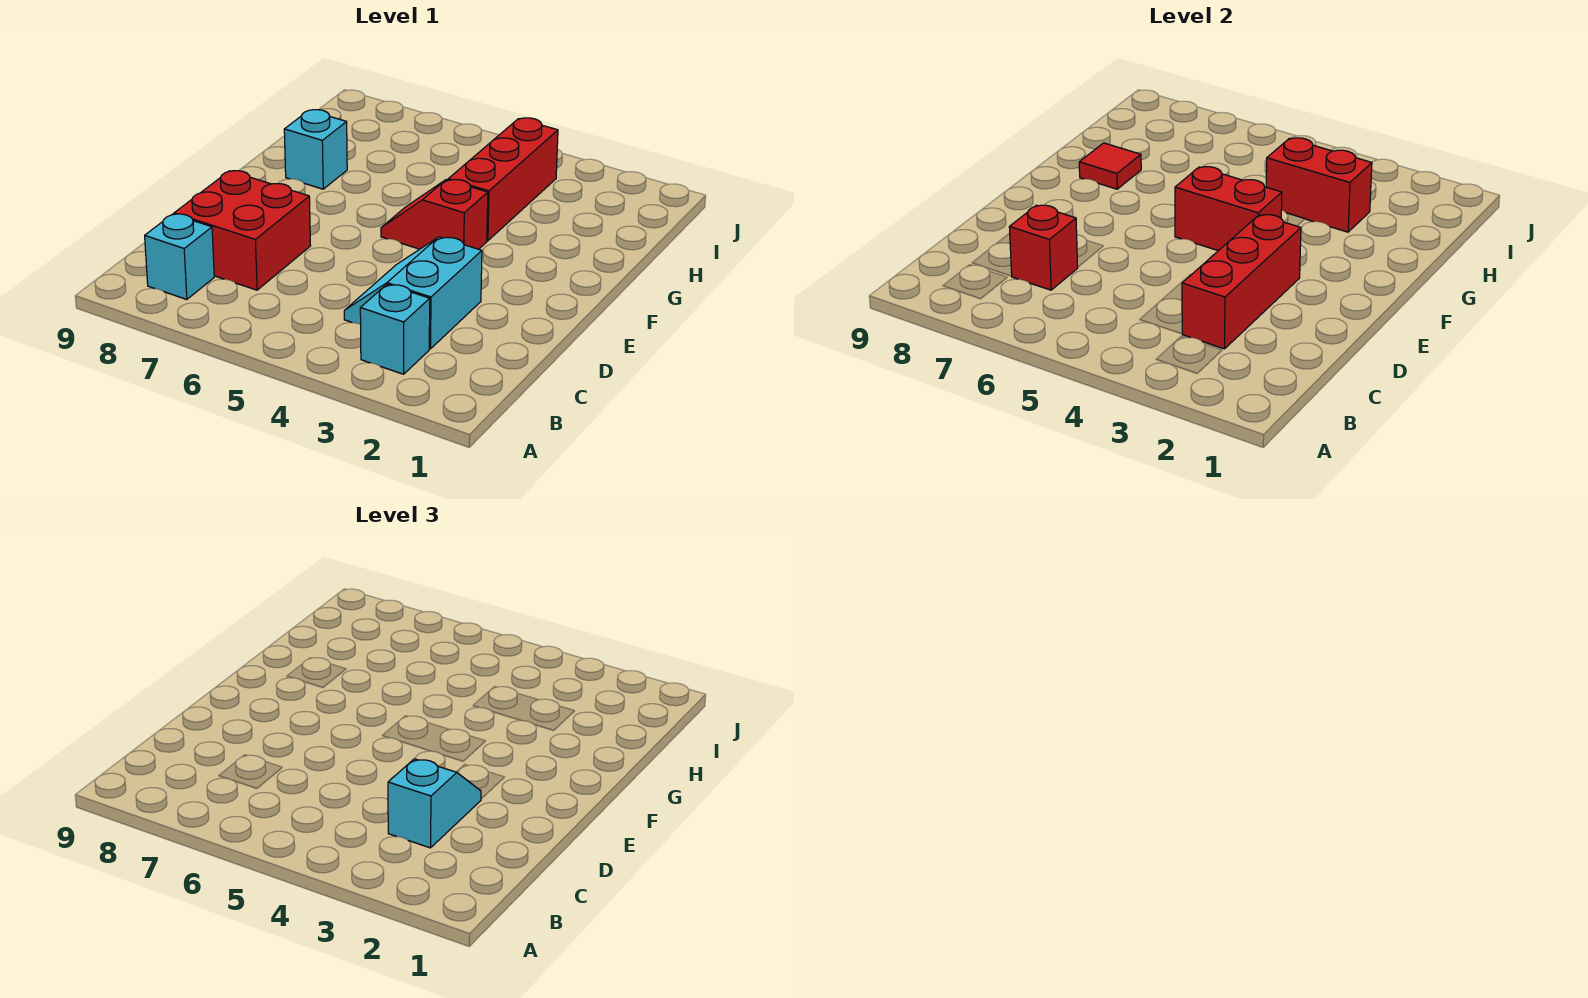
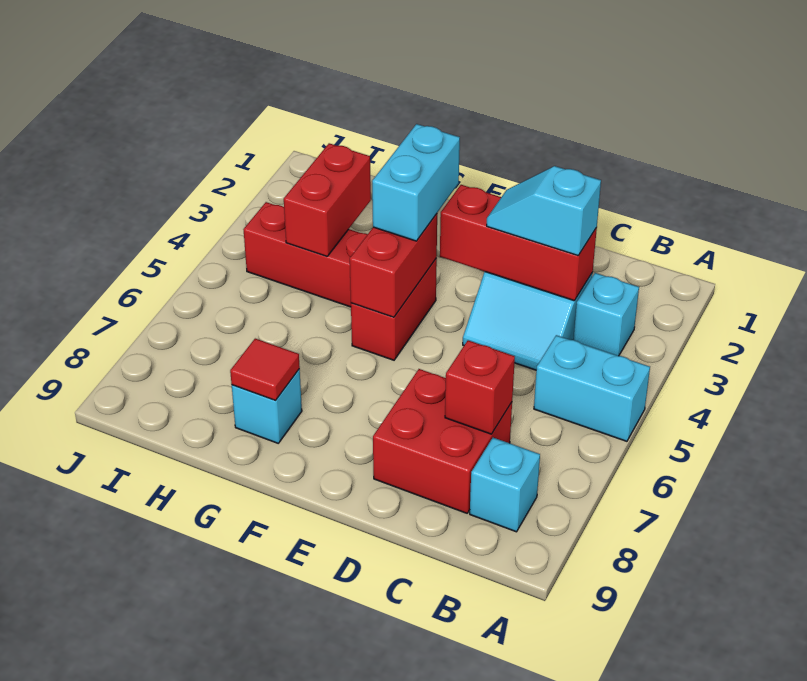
none -> cyan 1x2 brick [534,335,650,441]
none -> cyan 1x2 brick [372,124,460,241]
red 1x2 slope [381,179,488,249] -> red 1x2 brick [351,258,437,360]

